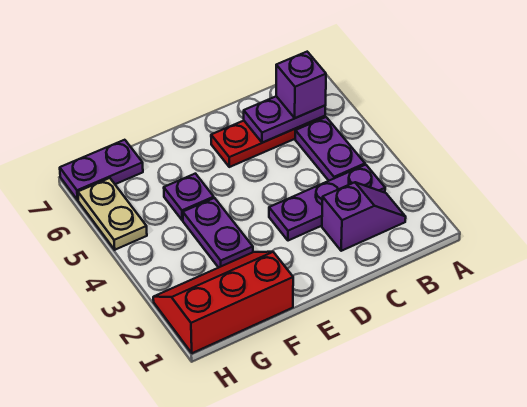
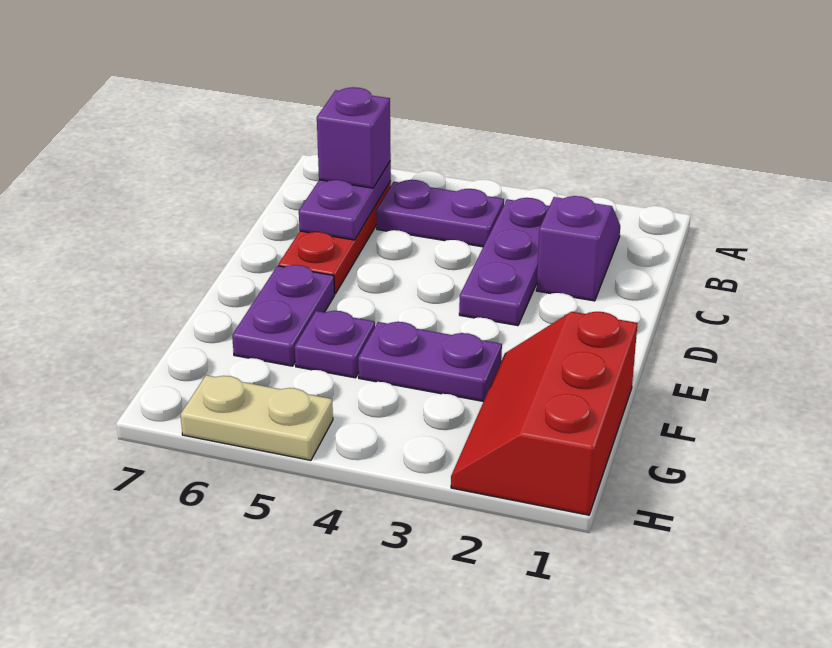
purple 1x2 plate [60,140,143,200] -> purple 1x2 plate moved to [232,265,335,366]

